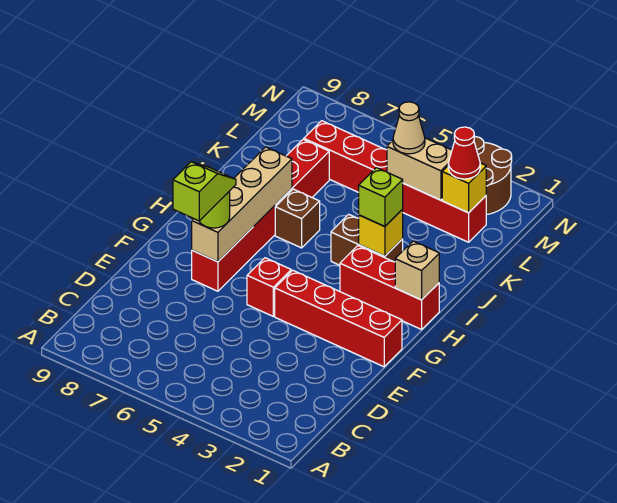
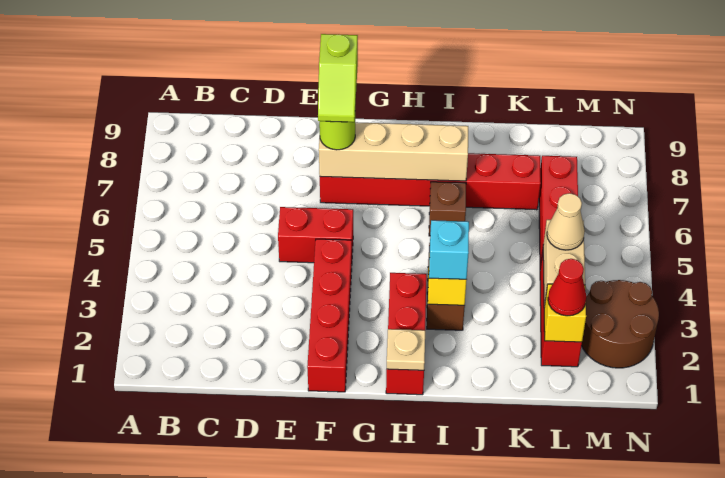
lime 1x2 slope [173,162,236,221] -> lime 1x2 slope turned to [318,34,358,122]
red 1x1 brick [247,258,291,316] -> red 1x2 brick [278,207,353,263]
tan 1x1 brick [395,241,439,300] -> tan 1x1 plate [387,329,425,370]
lime 1x1 brick [359,168,403,227] -> cyan 1x1 brick [429,220,469,279]

